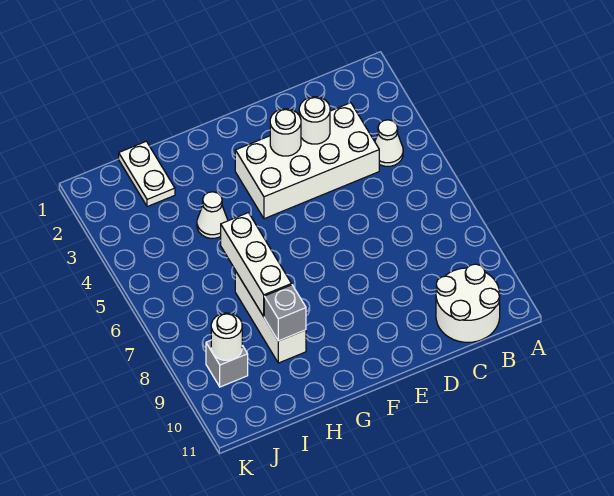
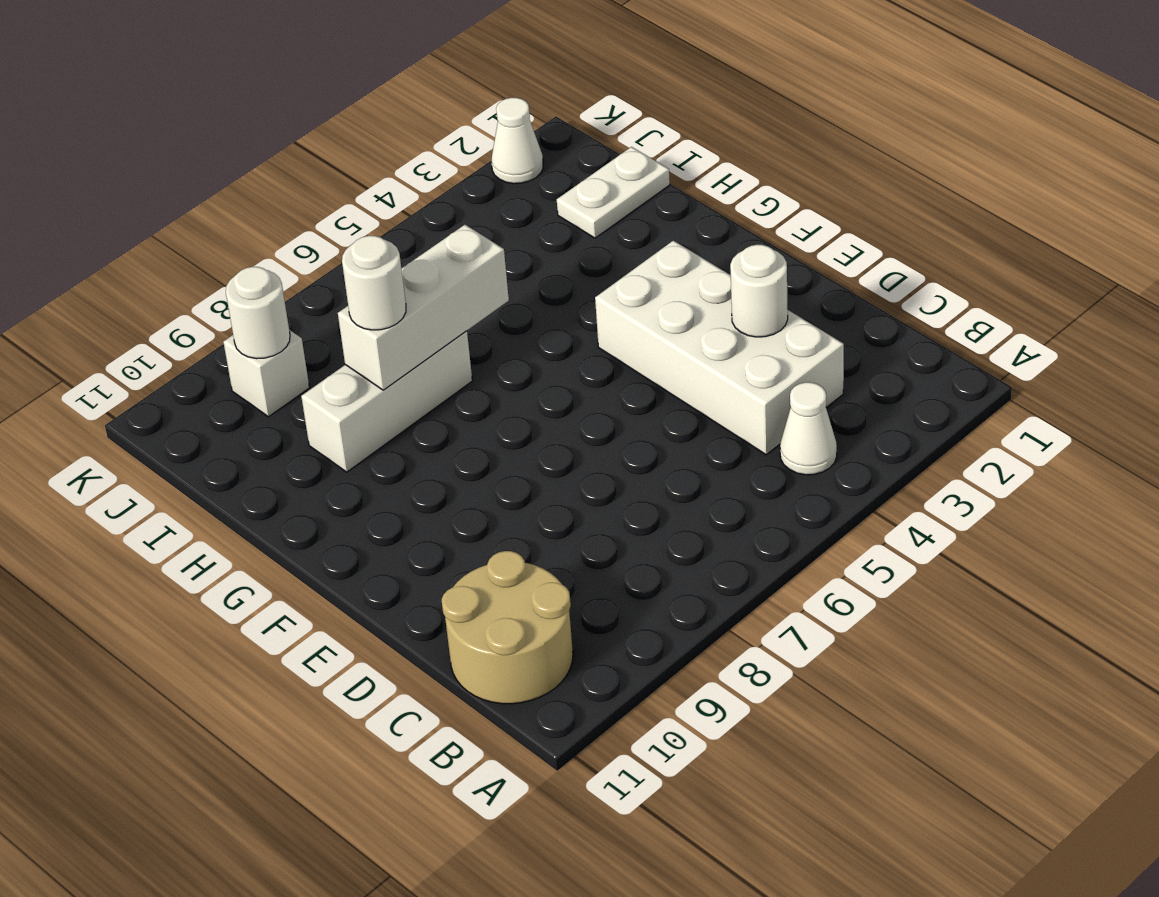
white 2x2 round brick [436,264,500,342] -> tan 2x2 round brick [442,551,573,704]
white 1x1 round brick [270,109,301,156] -> white 1x1 round brick moved to [342,236,406,330]
white 1x1 cone [197,192,228,238] -> white 1x1 cone moved to [492,98,543,184]
grey 1x1 brick [264,285,306,341] -> none
grey 1x1 brick [206,340,248,387] -> white 1x1 brick [223,330,309,417]

